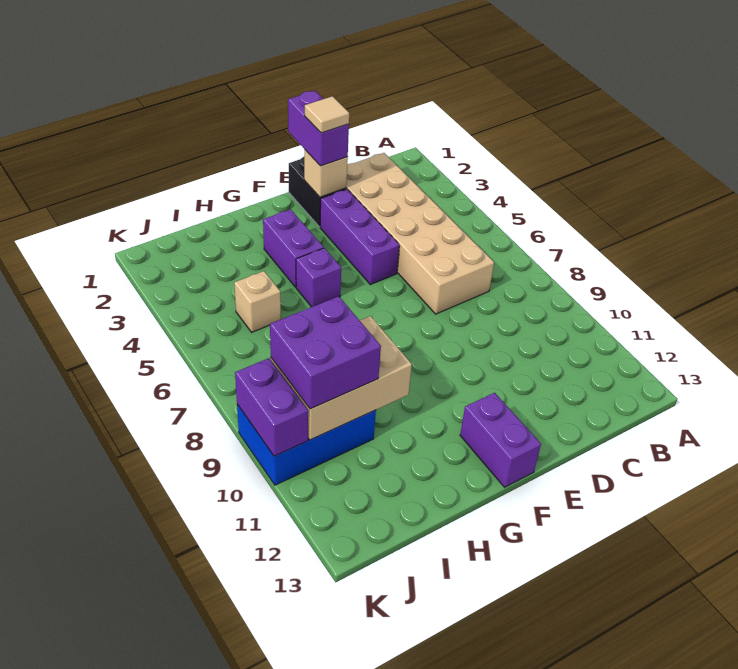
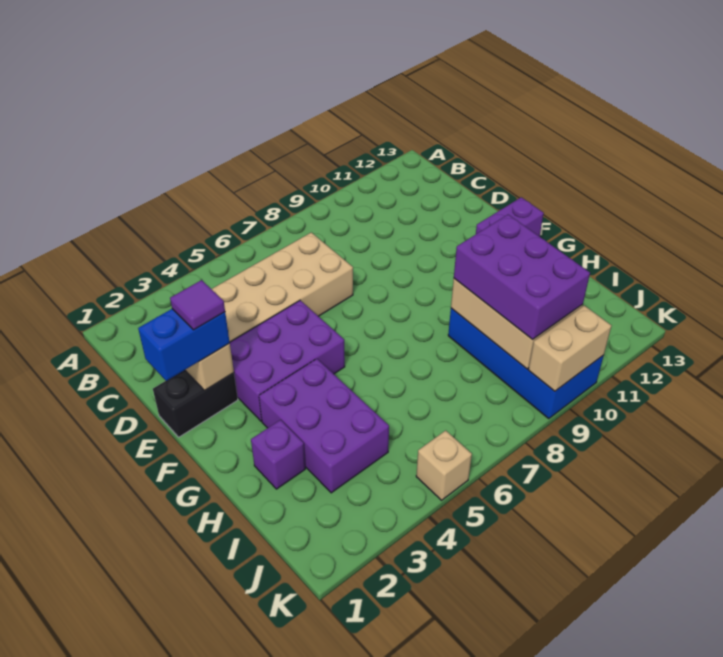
purple 1x2 brick [288,91,349,166] -> blue 1x2 brick [138,309,230,381]
tan 1x1 tile [305,96,349,133] -> purple 1x1 tile [170,280,225,330]
purple 1x3 brick [320,189,399,284] -> purple 2x3 brick [230,300,345,421]
purple 1x2 brick [263,209,324,287] -> purple 2x3 brick [259,359,389,493]
purple 1x1 brick [296,248,341,307] -> purple 1x1 brick moved to [251,420,305,489]
tan 1x1 brick [234,271,281,332] -> tan 1x1 brick moved to [416,430,472,500]
blue 2x3 brick [237,404,376,485] -> blue 2x4 brick [448,308,604,419]
purple 2x2 brick [270,296,381,409] -> purple 2x3 brick [454,215,590,340]
purple 1x2 brick [235,358,308,456] -> tan 1x2 brick [529,305,612,391]

